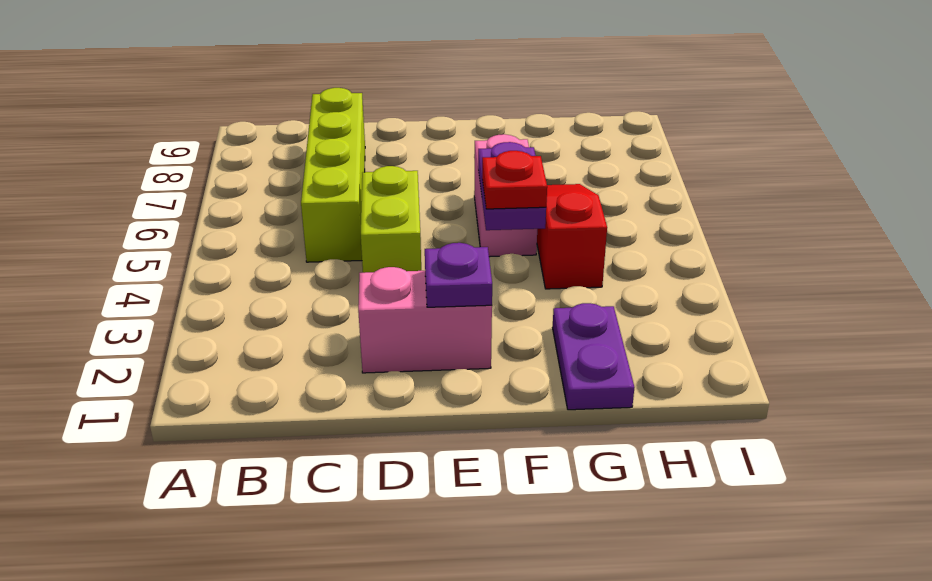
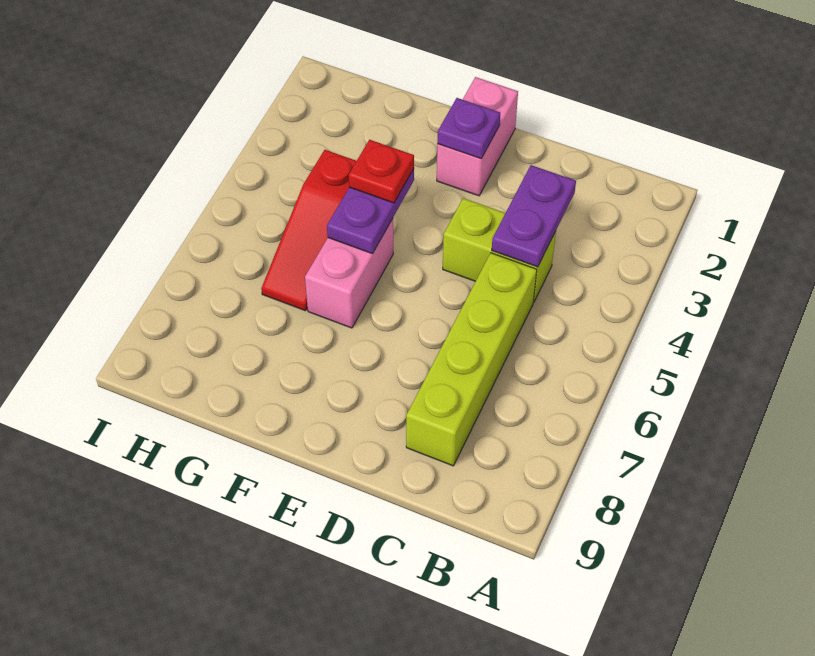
pink 1x2 brick [358,267,492,373] -> pink 1x2 brick turned to [437,77,518,196]
lime 1x2 brick [361,166,421,273] -> lime 1x2 brick turned to [443,198,556,302]
purple 1x2 plate [553,303,634,410] -> purple 1x2 plate moved to [492,165,576,267]

